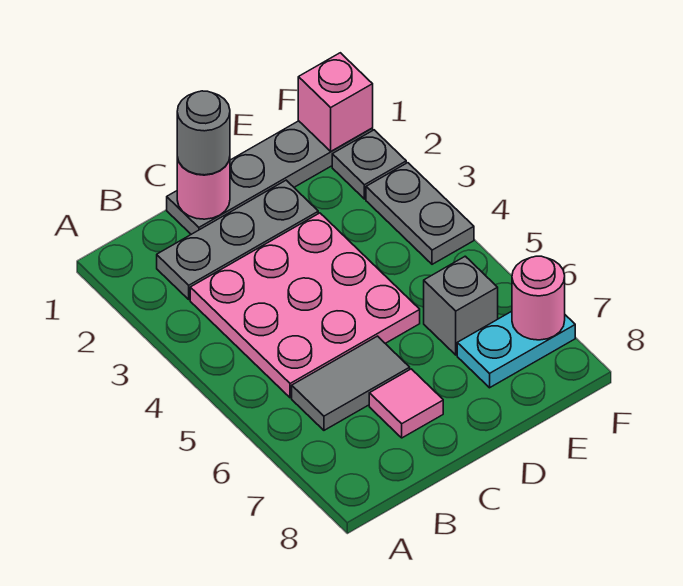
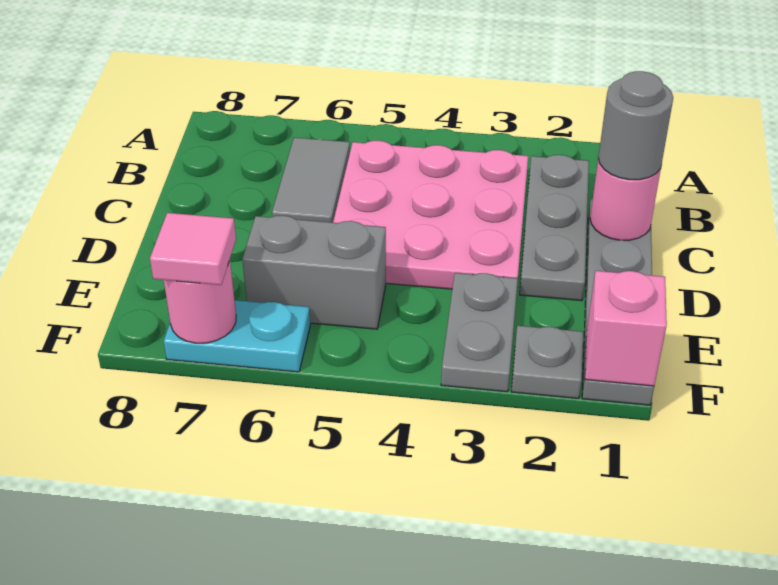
pink 1x1 tile [369,369,443,438] -> pink 1x1 tile moved to [150,213,236,285]
grey 1x1 brick [424,256,498,355] -> grey 1x2 brick [242,215,386,329]
cyan 1x2 plate [457,311,575,388] -> cyan 1x2 plate turned to [164,300,310,372]
grey 1x2 plate [366,163,474,264] -> grey 1x2 plate turned to [441,273,518,392]

